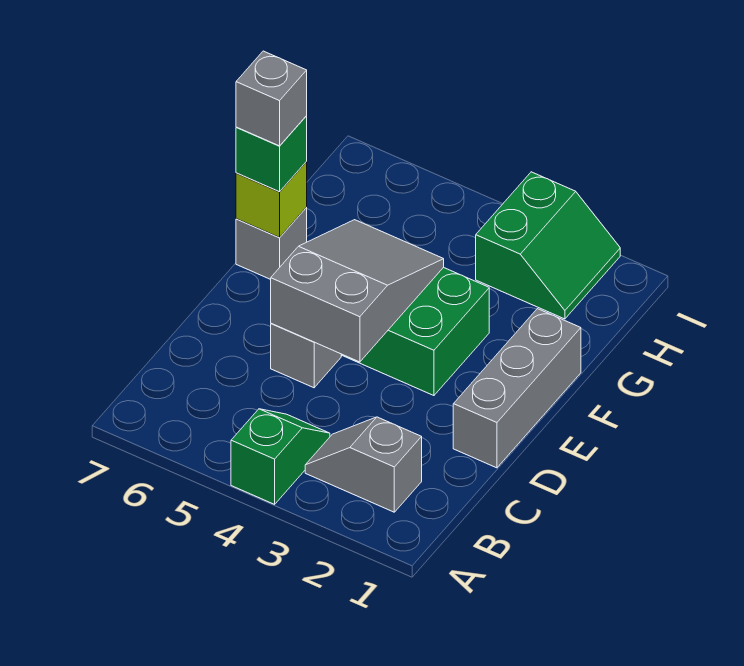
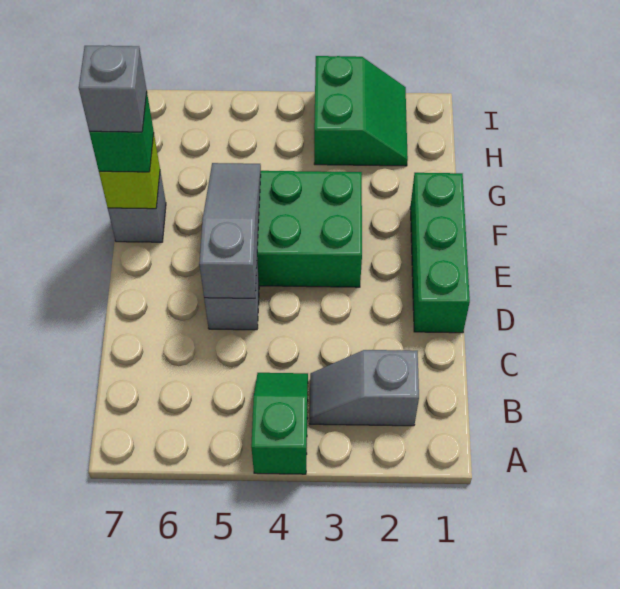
grey 1x3 brick [453,309,581,468] -> green 1x3 brick [410,173,470,333]
grey 2x3 slope [271,220,444,362] -> grey 1x3 slope [199,163,261,298]

